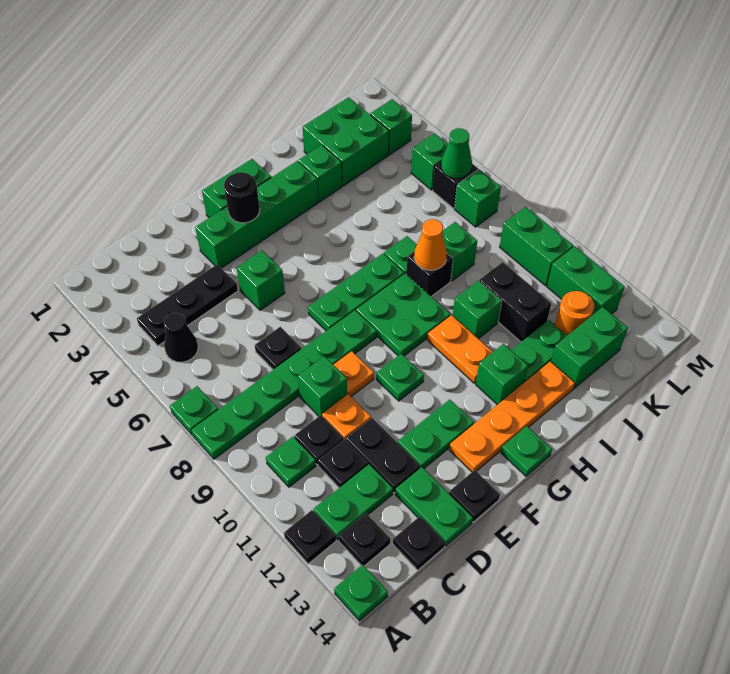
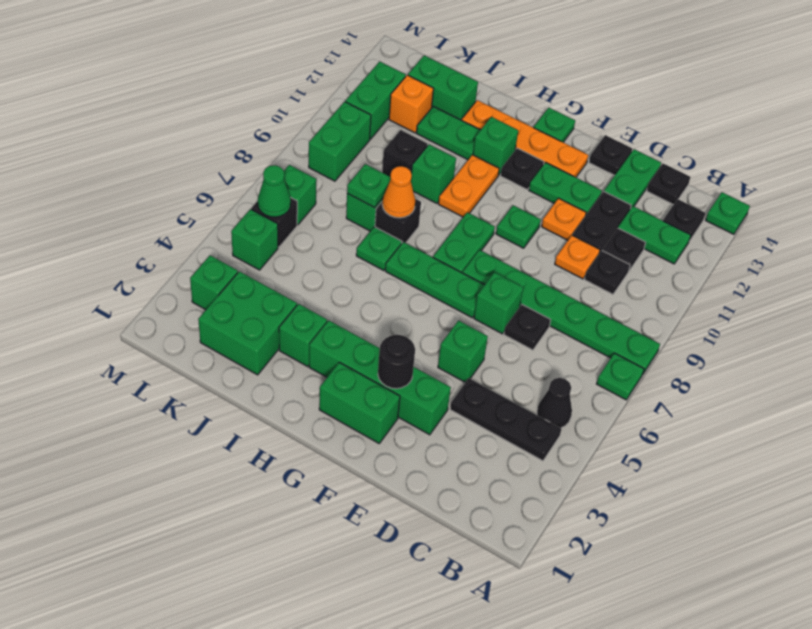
black 1x1 plate [284,510,336,564] -> black 1x1 plate moved to [500,148,544,189]
green 1x1 plate [266,437,316,487] -> green 1x1 plate moved to [347,164,391,208]
green 1x1 brick [298,356,347,416] -> green 1x1 brick moved to [474,272,523,334]
orange 1x1 plate [334,351,374,396] -> orange 1x1 plate moved to [542,198,586,240]
green 2x2 plate [356,274,450,356] -> green 1x2 plate [433,212,495,273]
black 1x2 brick [479,262,551,342] -> black 1x1 brick [382,130,427,176]
orange 1x1 round brick [555,291,594,336] -> orange 1x1 brick [389,75,434,133]

